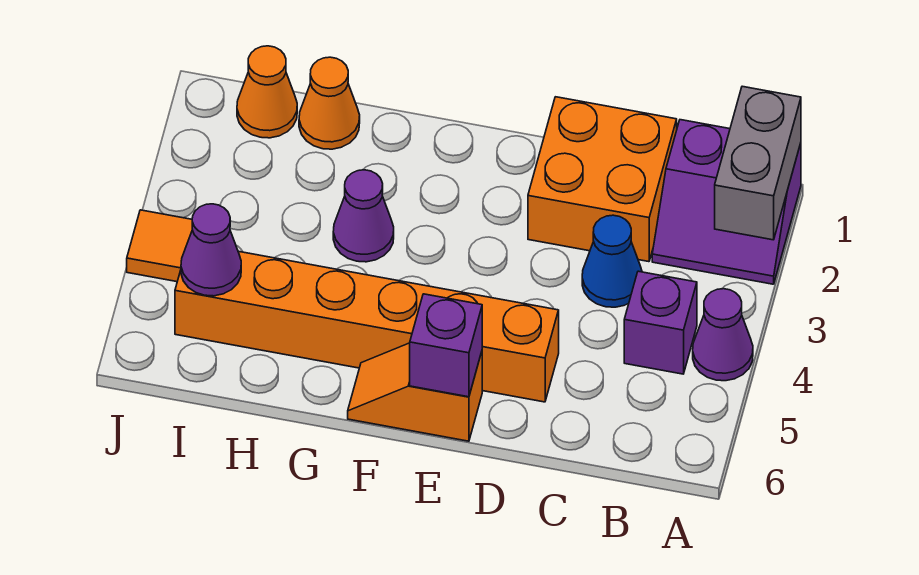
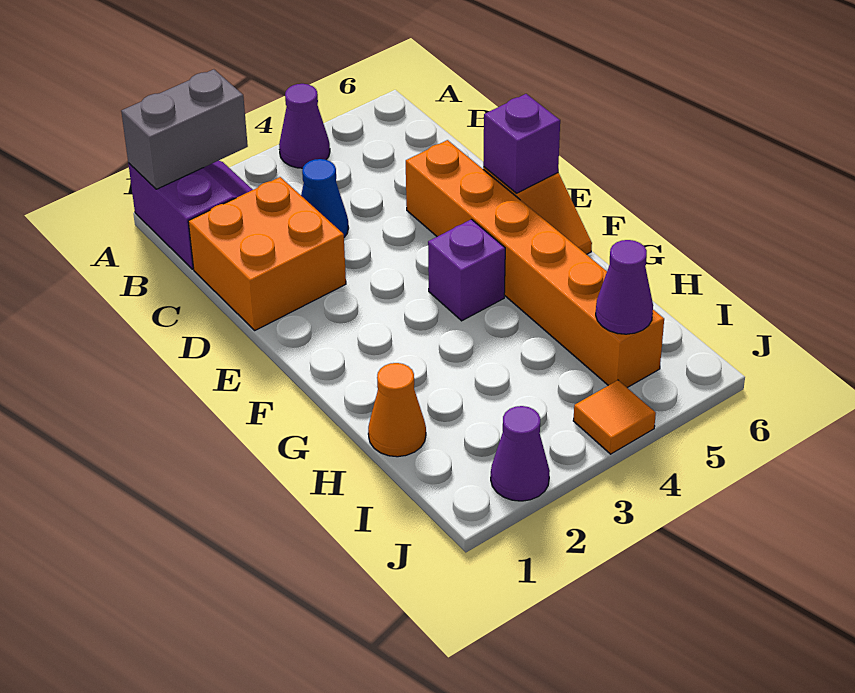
purple 1x1 brick [624,271,697,374] -> purple 1x1 brick moved to [428,219,505,321]
purple 1x1 cone [333,170,394,262] -> purple 1x1 cone moved to [491,406,550,501]
orange 1x1 cone [237,46,297,138] -> none

